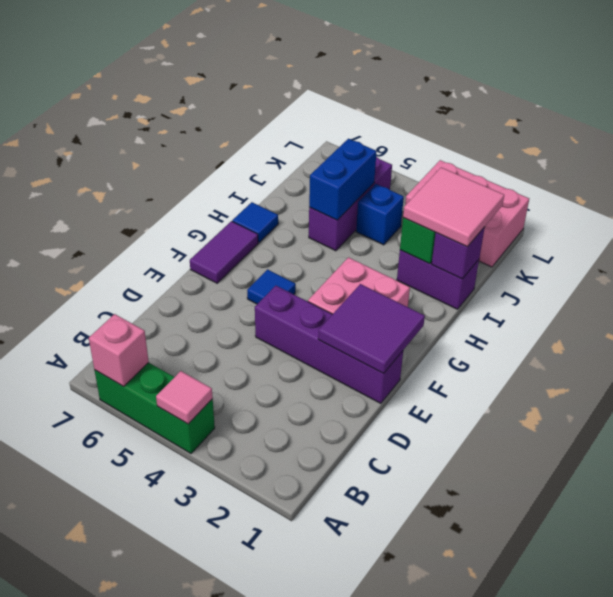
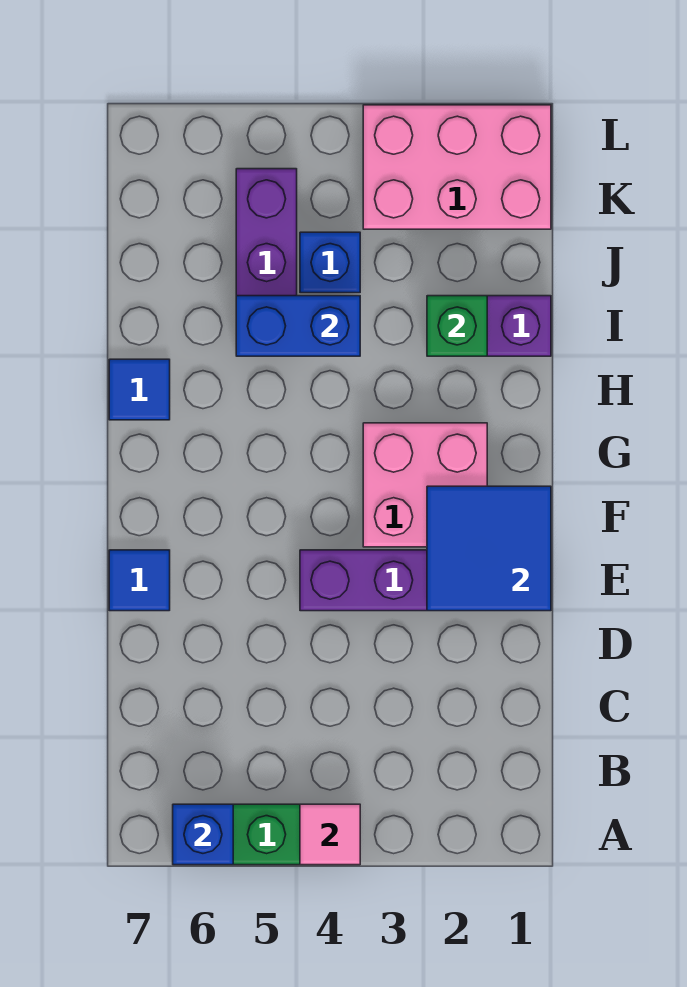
pink 1x1 brick [89,314,149,386] -> blue 1x1 brick [173,804,233,865]
purple 2x2 tile [318,284,425,373] -> blue 2x2 tile [427,486,551,611]
blue 1x1 tile [247,269,296,304] -> blue 1x1 tile moved to [109,550,170,611]
purple 1x2 tile [190,221,258,283] -> none
purple 1x1 brick [432,227,485,279] -> none
pink 2x2 tile [403,167,504,247] -> none
blue 1x2 brick [309,139,377,220] -> blue 1x2 brick turned to [236,296,360,356]

